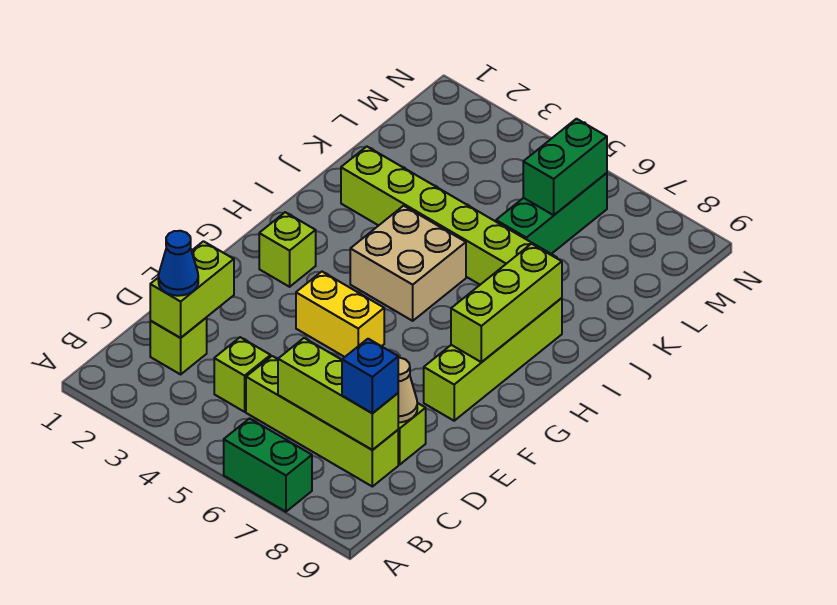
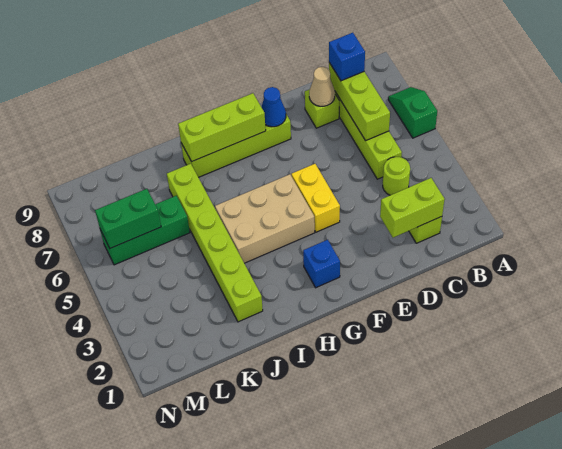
green 1x2 brick [224,418,312,512] -> green 1x2 slope [388,87,437,138]
blue 1x1 cone [158,231,198,296] -> blue 1x1 cone moved to [262,87,286,127]
lime 1x1 brick [214,337,271,412] -> lime 1x1 round brick [383,157,410,195]
lime 1x1 brick [259,212,316,287] -> blue 1x1 brick [303,240,340,288]
tan 2x2 brick [350,206,466,321] -> tan 2x3 brick [215,174,315,263]

